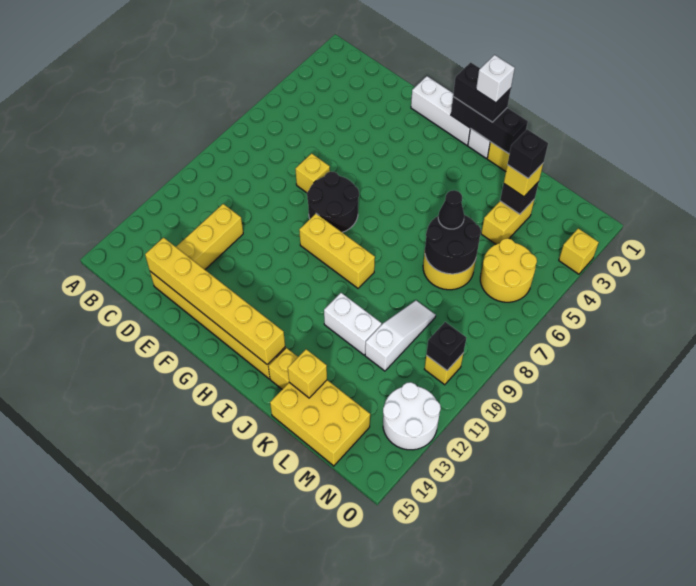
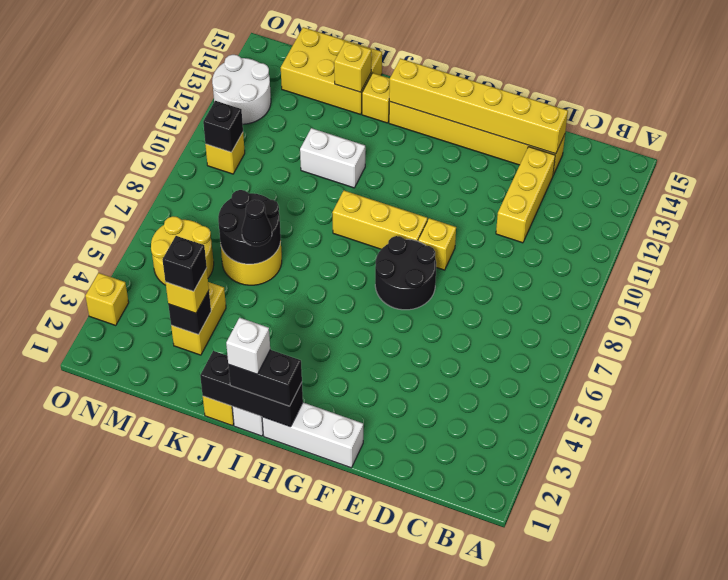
yellow 1x1 brick [296,153,330,193] -> yellow 1x1 brick moved to [418,218,456,270]
white 1x3 slope [365,301,436,371] -> none

